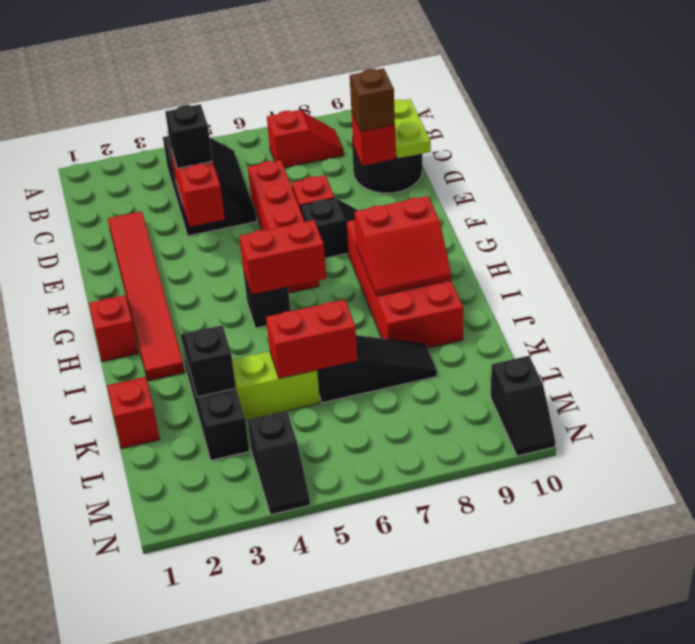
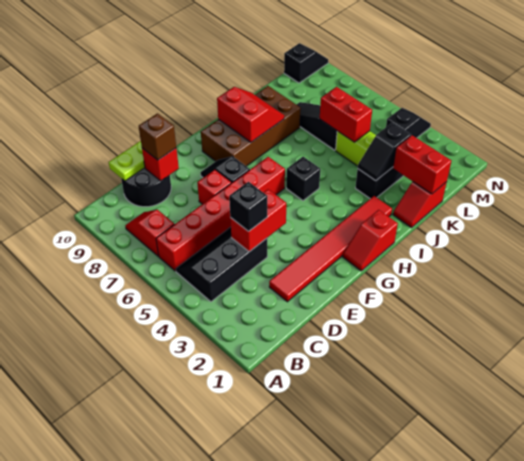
red 1x4 brick [248,160,319,293] -> red 1x6 brick [156,157,285,271]
red 2x4 brick [346,220,463,348] -> brown 2x4 brick [201,86,301,166]
red 1x2 brick [239,220,326,295] -> red 1x2 brick moved to [393,135,451,194]

